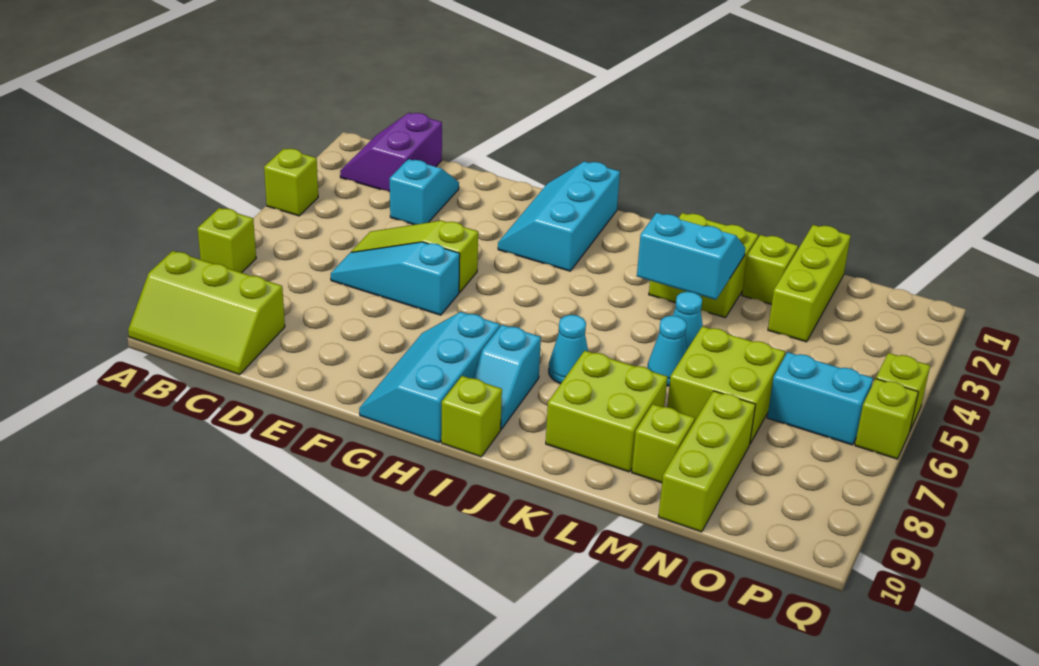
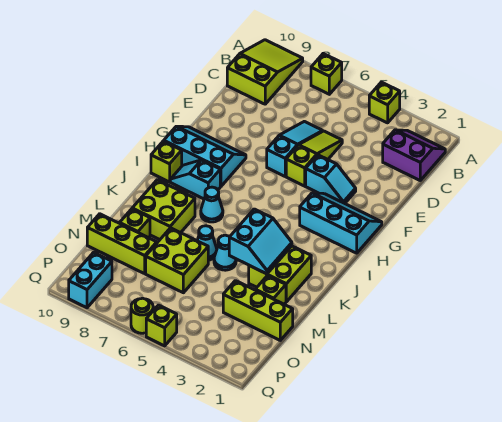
lime 2x3 slope [128,251,285,375] -> lime 2x3 slope turned to [227,40,303,104]
cyan 1x2 slope [390,159,459,225] -> cyan 1x2 slope moved to [306,155,356,203]
cyan 1x2 brick [767,352,873,445] -> cyan 1x2 brick moved to [69,252,112,308]
lime 1x1 brick [855,379,918,459] -> lime 1x1 round brick [131,298,153,333]

